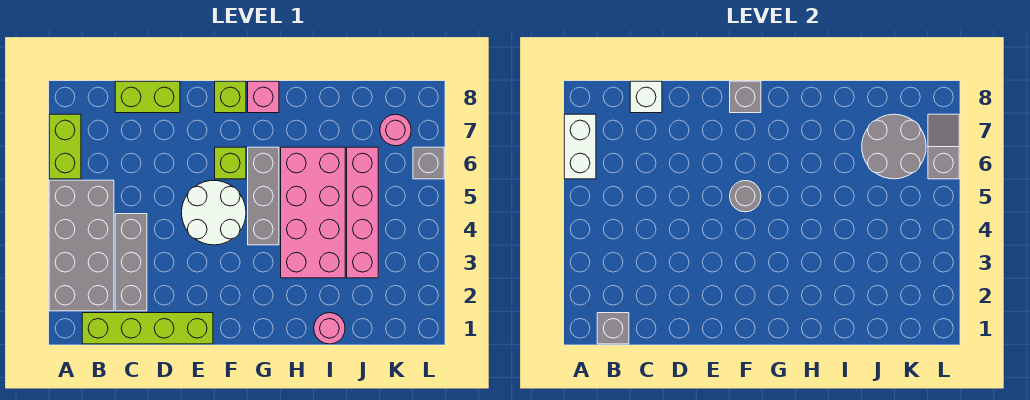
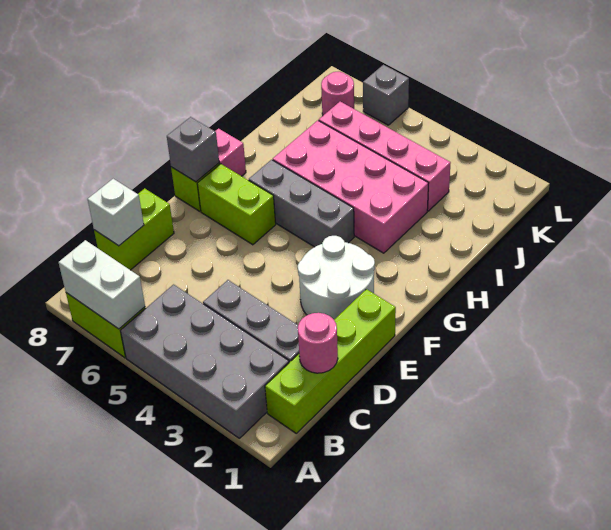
grey 1x1 brick [597,313,629,344] -> none
white 2x2 round brick [182,181,246,245] -> white 2x2 round brick moved to [298,236,375,319]
grey 1x1 round brick [730,181,761,212] -> none
lime 1x1 brick [215,147,246,179] -> lime 1x2 brick [197,164,276,245]
pink 1x1 round brick [314,313,345,344] -> pink 1x1 round brick moved to [298,313,338,373]
grey 2x2 round brick [862,114,926,179] -> none
grey 1x2 slope [928,114,959,179] -> none

